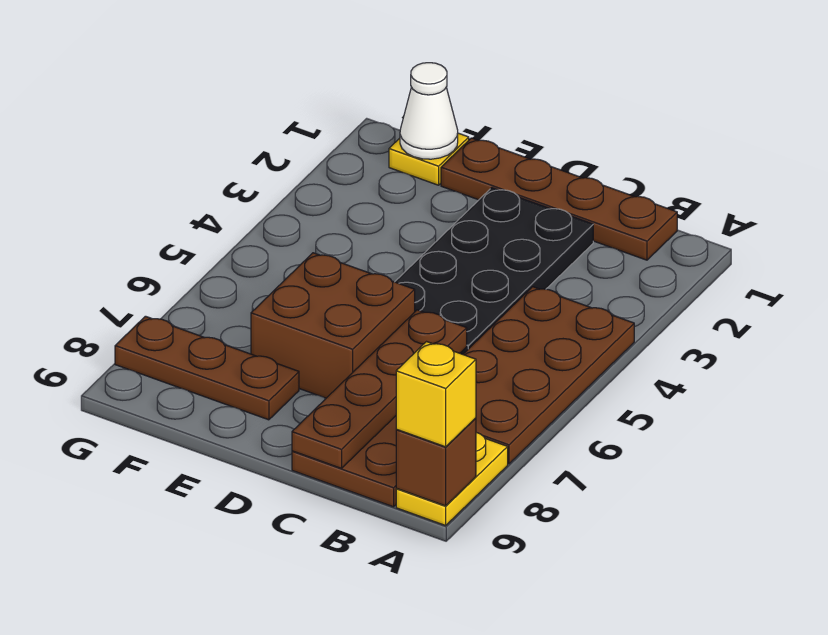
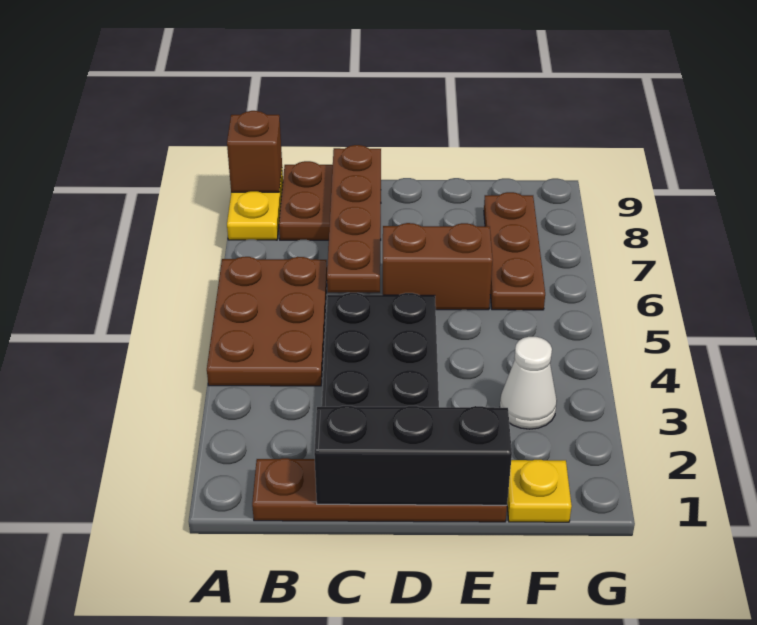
brown 2x4 plate [463,287,634,464] -> brown 2x3 plate [207,257,327,386]
yellow 1x1 brick [396,342,476,447] -> none
none -> black 1x3 brick [314,406,512,505]
brown 2x2 brick [251,253,415,398] -> brown 1x2 brick [383,223,493,310]
brown 1x3 plate [115,316,299,420] -> brown 1x3 plate turned to [484,192,545,310]
white 1x1 cone [400,63,458,159] -> white 1x1 cone moved to [500,337,557,429]

